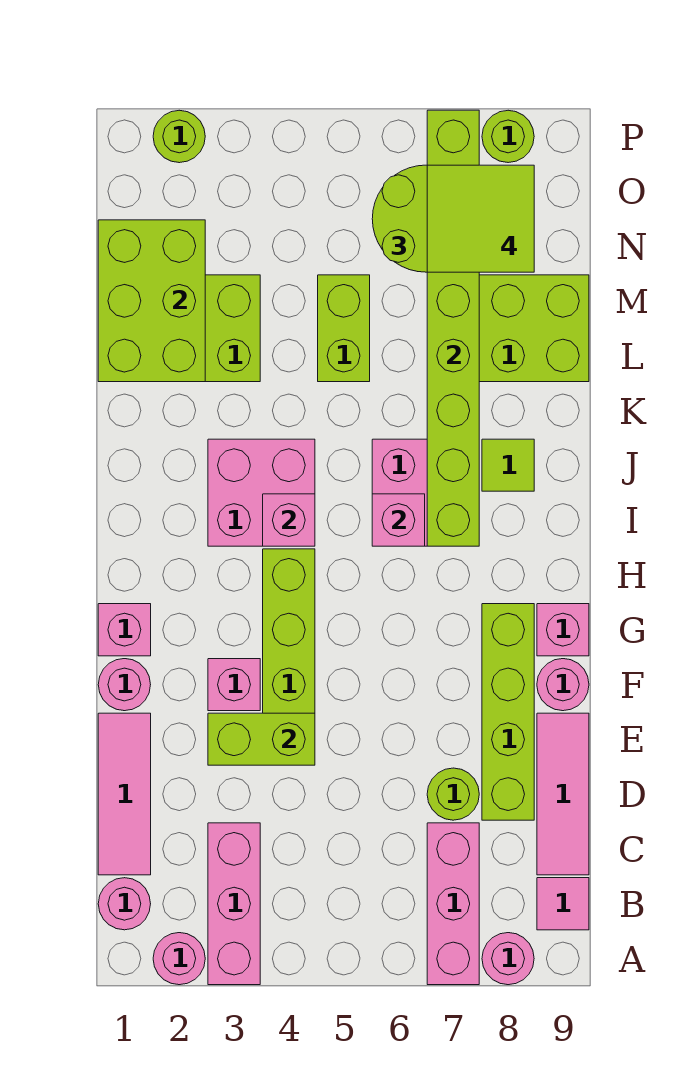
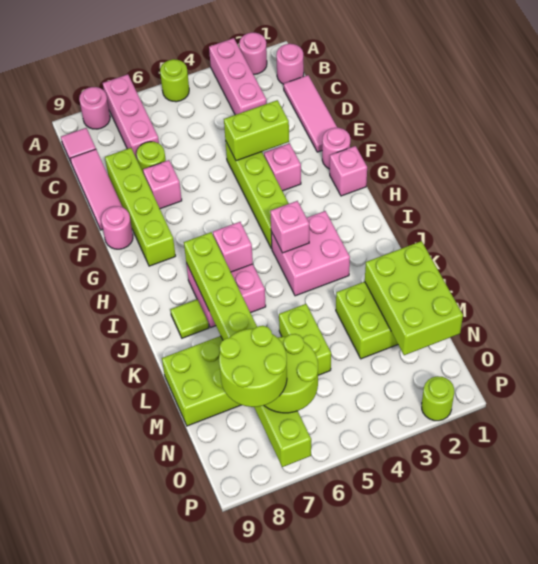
pink 1x1 brick [537,604,589,656] -> pink 1x1 brick moved to [143,160,182,209]
lime 2x2 tile [427,165,534,272] -> lime 2x2 round brick [219,326,287,407]
lime 1x1 round brick [482,110,534,163] -> lime 1x1 round brick moved to [160,59,189,102]

